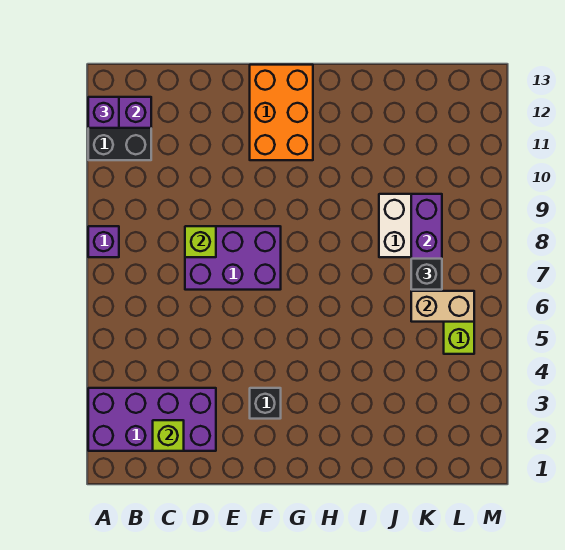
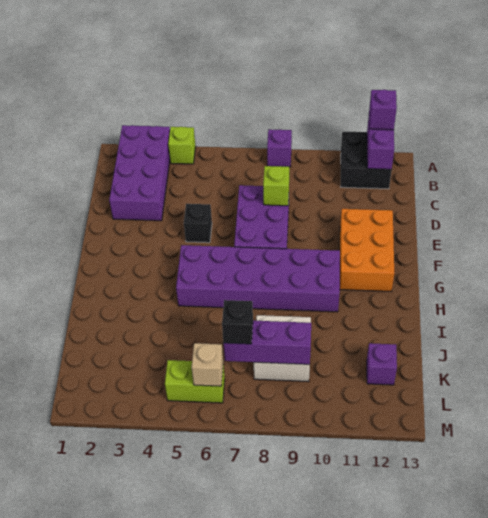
lime 1x1 brick [153,420,184,451] -> lime 1x1 brick moved to [168,127,196,164]
black 1x1 brick [250,388,281,419] -> black 1x1 brick moved to [184,204,212,243]
orange 2x3 brick [250,65,313,160] -> orange 2x3 brick turned to [340,209,394,291]
none -> purple 2x6 brick [176,245,340,312]
tan 1x2 brick [411,291,474,322] -> tan 1x1 brick [192,343,223,386]
none -> purple 1x1 brick [367,343,397,385]

